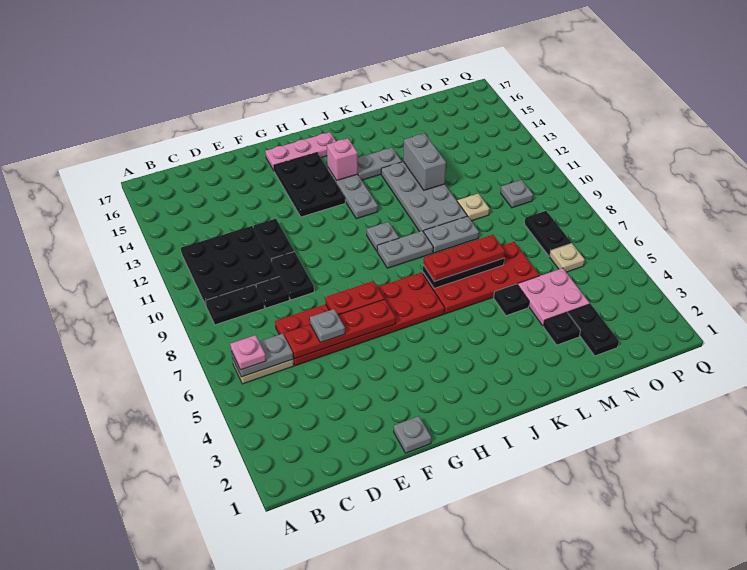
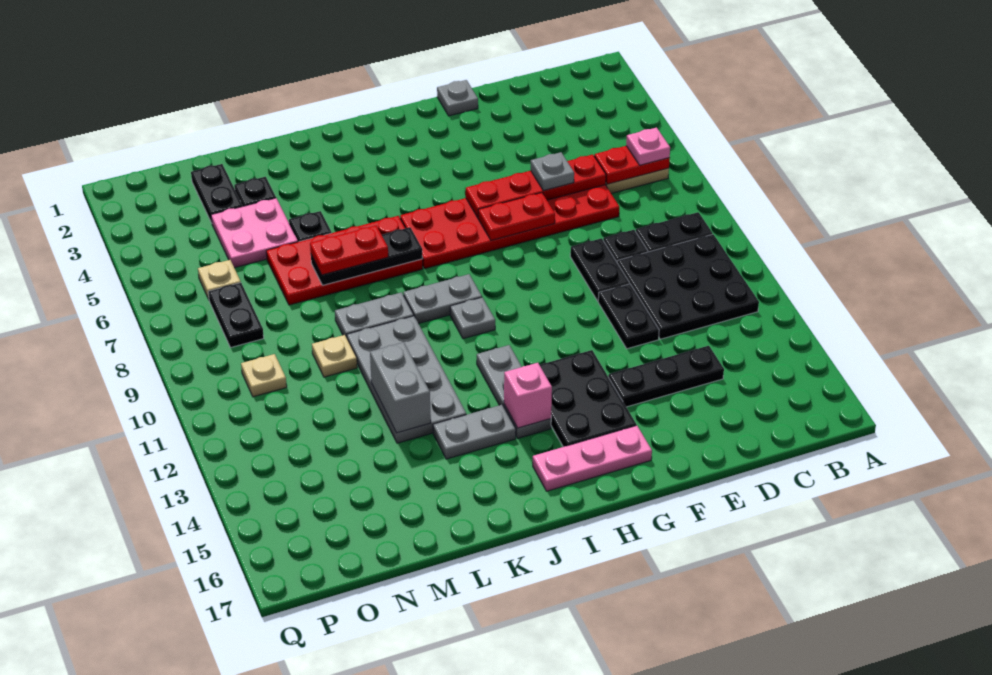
grey 1x2 plate [232,334,293,377] -> red 1x2 plate [594,146,670,184]
none -> black 1x3 plate [608,346,724,407]
red 1x3 plate [423,235,505,281] -> red 1x2 plate [310,226,388,275]
grey 1x1 plate [501,180,533,208] -> tan 1x1 plate [241,354,287,397]

